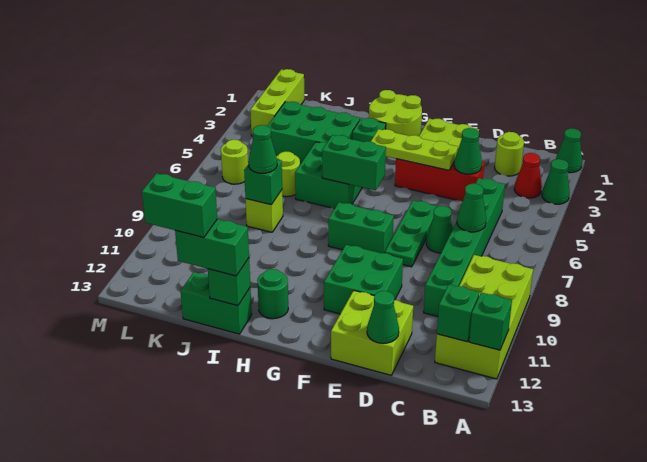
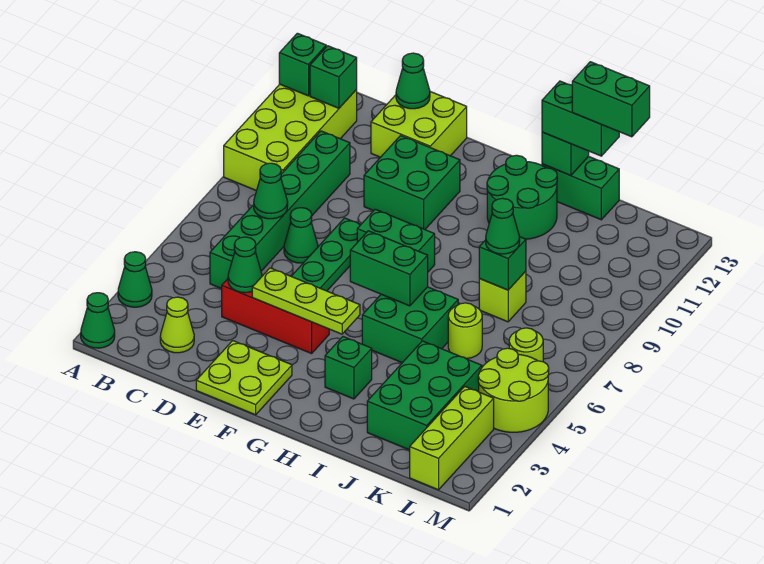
red 1x1 cone [514,153,542,198] -> none
lime 1x1 round brick [495,132,524,176] -> lime 1x1 cone [160,297,194,353]
lime 2x2 round brick [369,90,422,136] -> lime 2x2 round brick moved to [478,348,549,432]
green 1x1 round brick [257,269,288,319] -> green 2x2 round brick [487,155,557,239]
green 2x3 brick [268,101,360,164] -> green 2x3 brick turned to [367,341,482,450]

